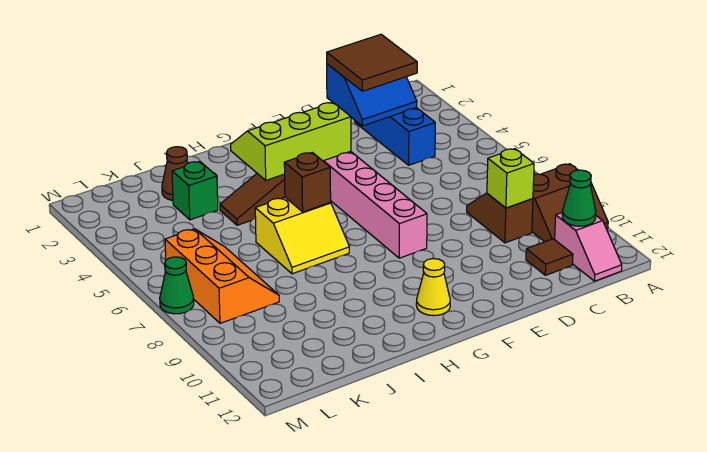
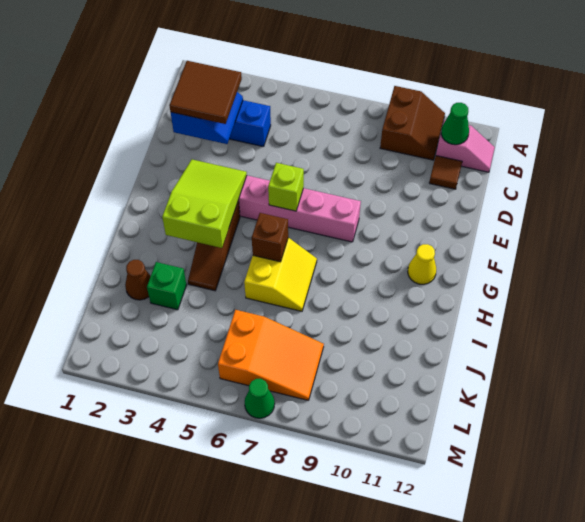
brown 1x2 slope [467,193,533,243] -> none
lime 1x1 brick [487,149,534,208] -> lime 1x1 brick moved to [268,163,304,211]
lime 2x3 slope [231,102,351,180] -> lime 2x3 slope turned to [162,159,247,248]
orange 2x3 slope [165,229,279,323] -> orange 2x3 slope turned to [218,310,324,400]

